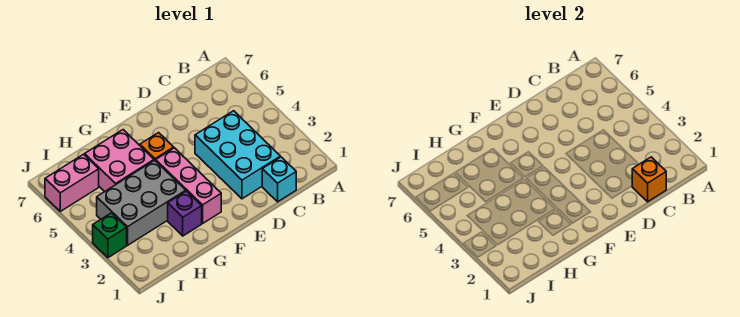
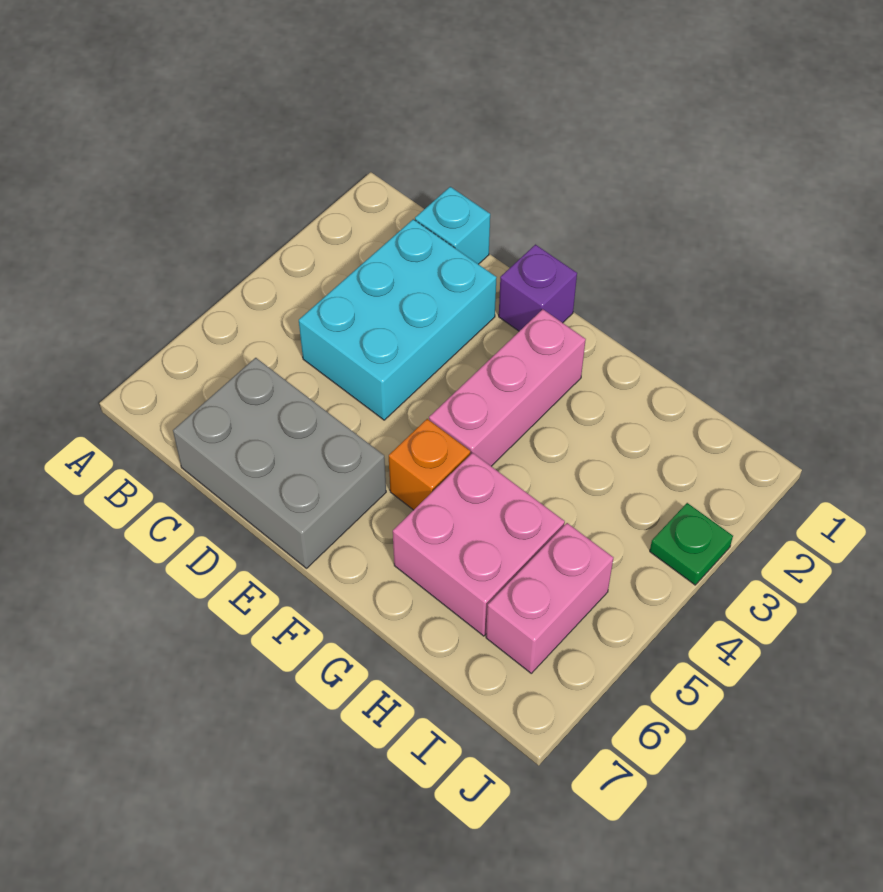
orange 1x1 brick [632,157,666,202] -> none
purple 1x1 brick [168,191,202,236] -> purple 1x1 brick moved to [499,245,577,331]
grey 2x3 brick [97,160,186,245] -> grey 2x3 brick moved to [173,358,386,568]
pink 1x2 brick [45,154,99,211] -> pink 1x2 brick turned to [486,523,614,673]
green 1x1 brick [93,213,127,258] -> green 1x1 plate [650,503,733,585]

